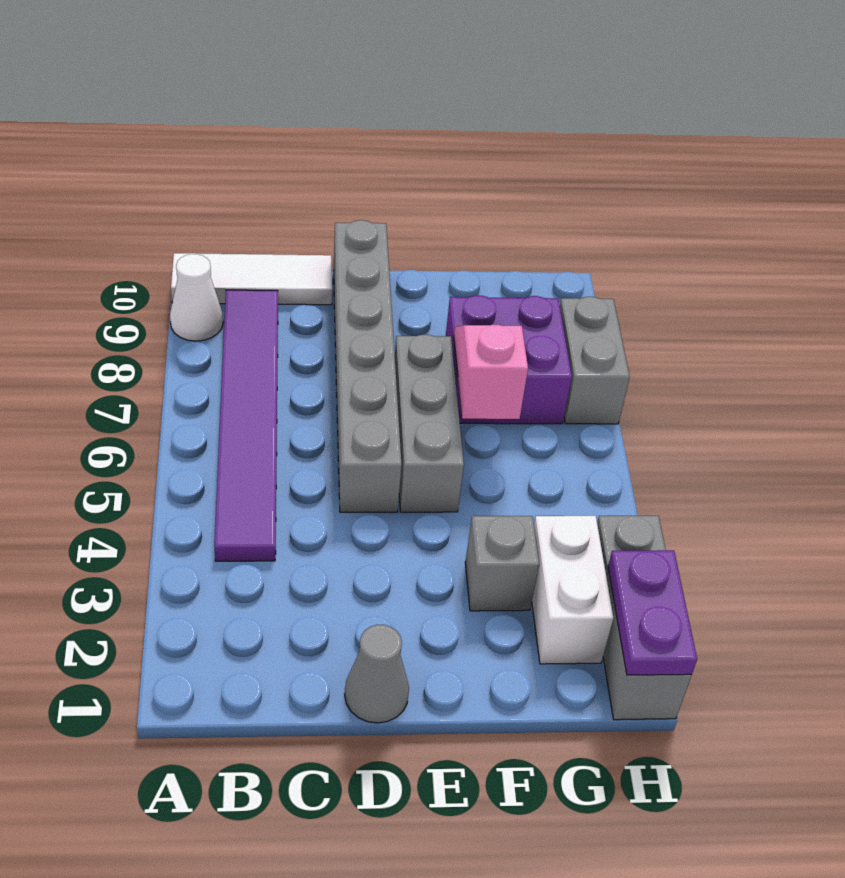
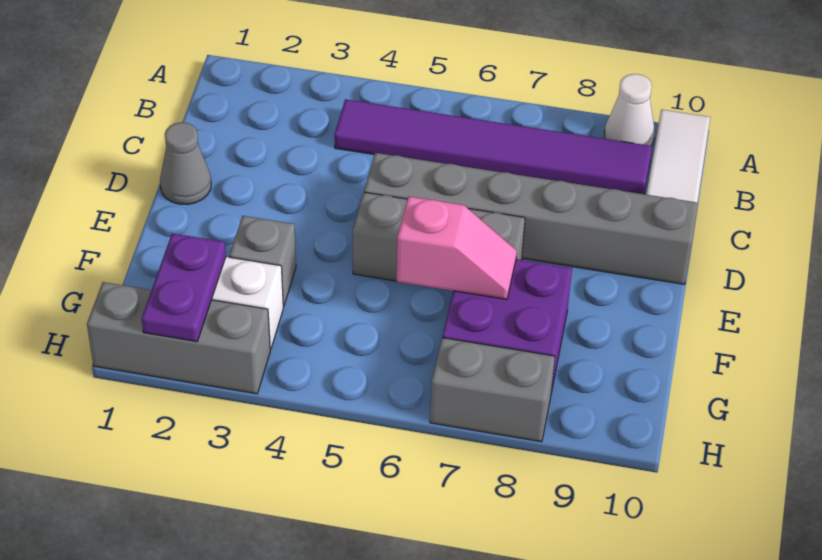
purple 1x2 plate [608,550,697,675] -> purple 1x2 plate turned to [142,233,226,342]

